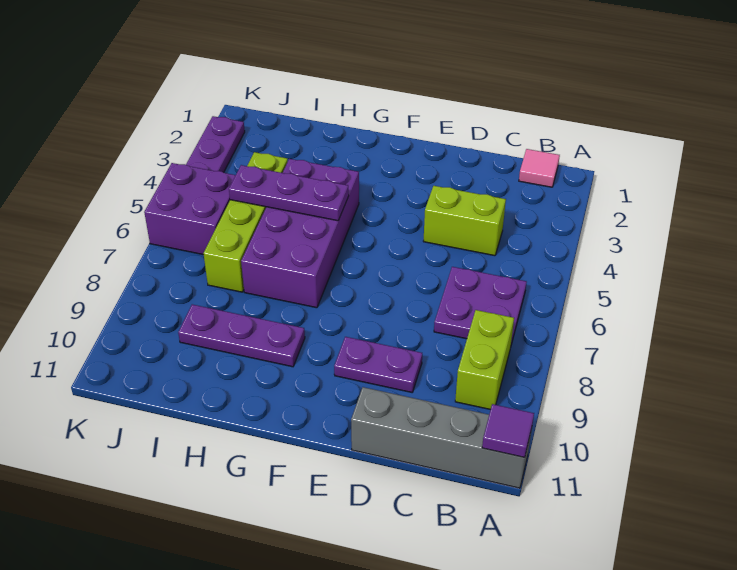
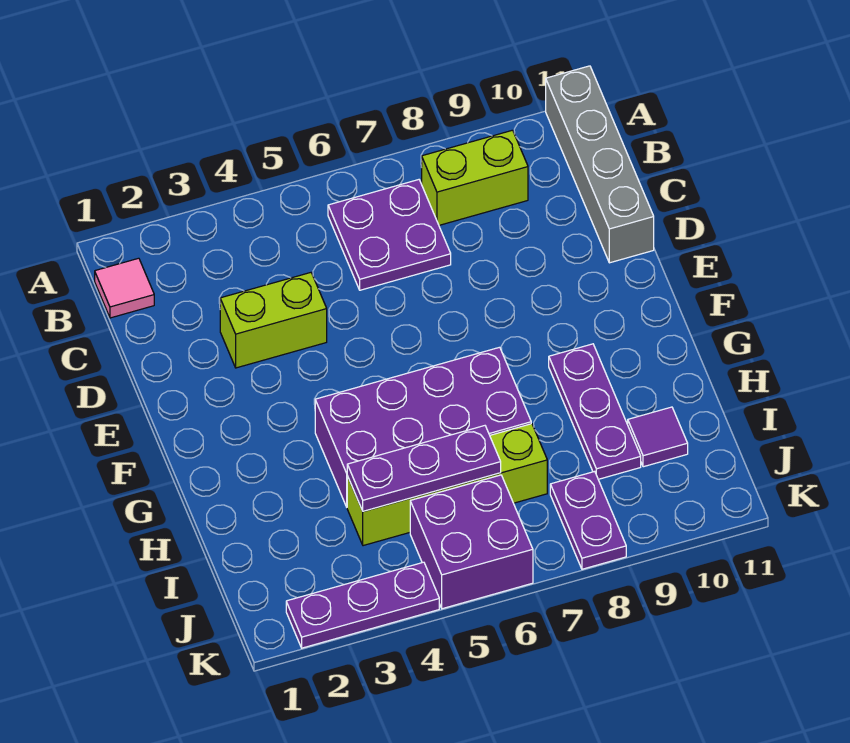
purple 1x1 tile [482,404,534,457] -> purple 1x1 tile moved to [628,407,688,467]
lime 1x2 brick [423,186,506,256] -> lime 1x2 brick turned to [220,273,327,368]
purple 1x2 plate [334,337,422,392] -> purple 1x2 plate moved to [550,471,626,569]
purple 1x3 plate [229,165,349,221] -> purple 1x3 plate turned to [347,426,501,511]

